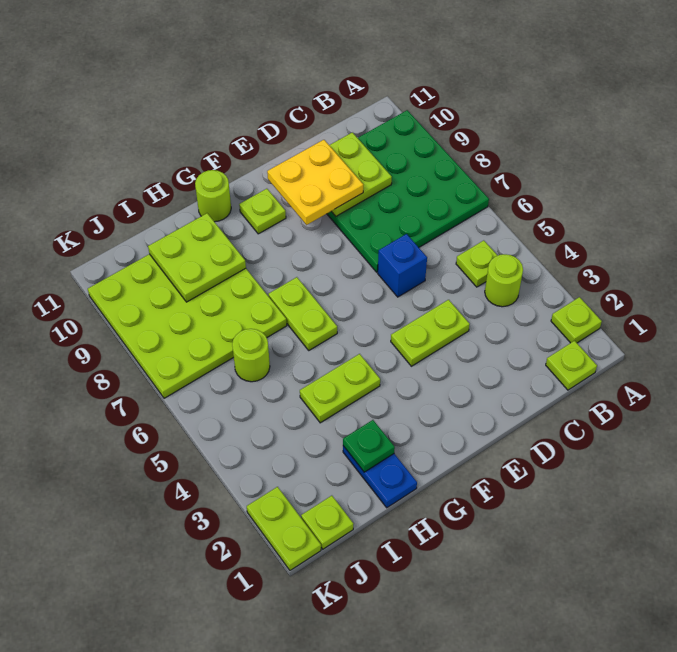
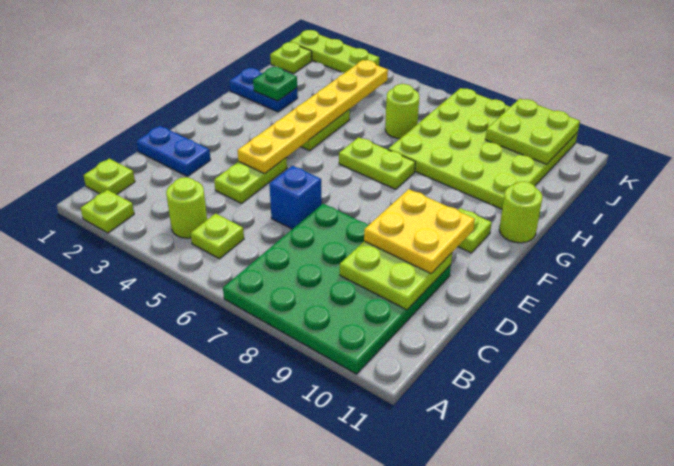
none -> blue 1x2 plate [136,126,211,176]
none -> yellow 1x6 plate [237,60,388,174]
lime 2x2 plate [148,213,246,302] -> lime 2x2 plate moved to [485,99,580,164]
lime 1x2 plate [247,487,321,570] -> lime 1x3 plate [290,30,379,73]

